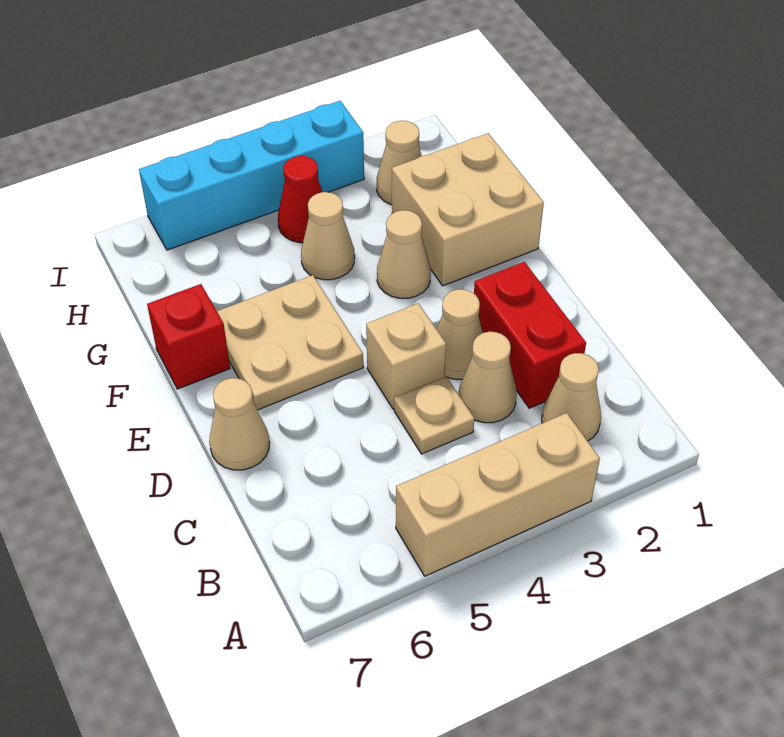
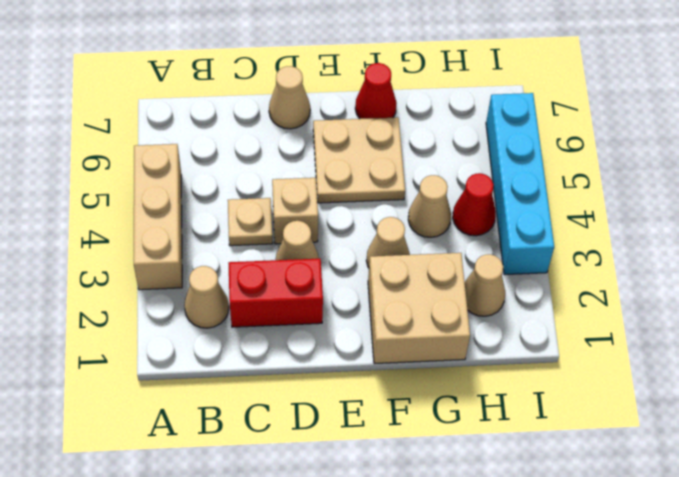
tan 1x1 cone [459,332,517,423] -> none
red 1x1 brick [147,284,230,389] -> red 1x1 cone [355,63,397,119]

